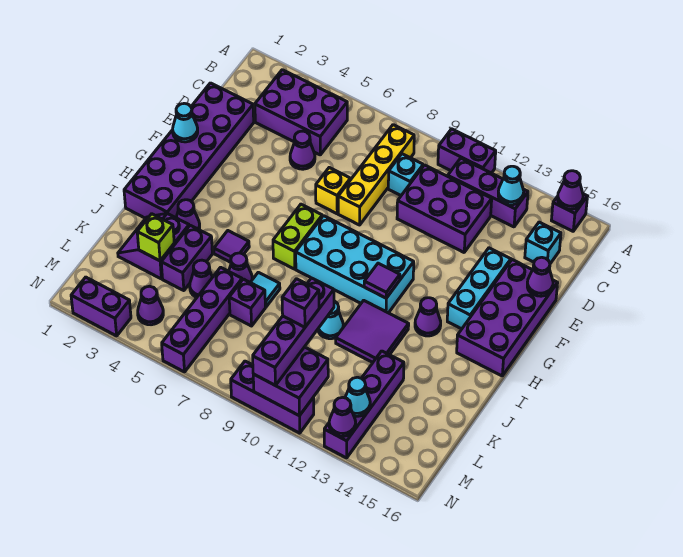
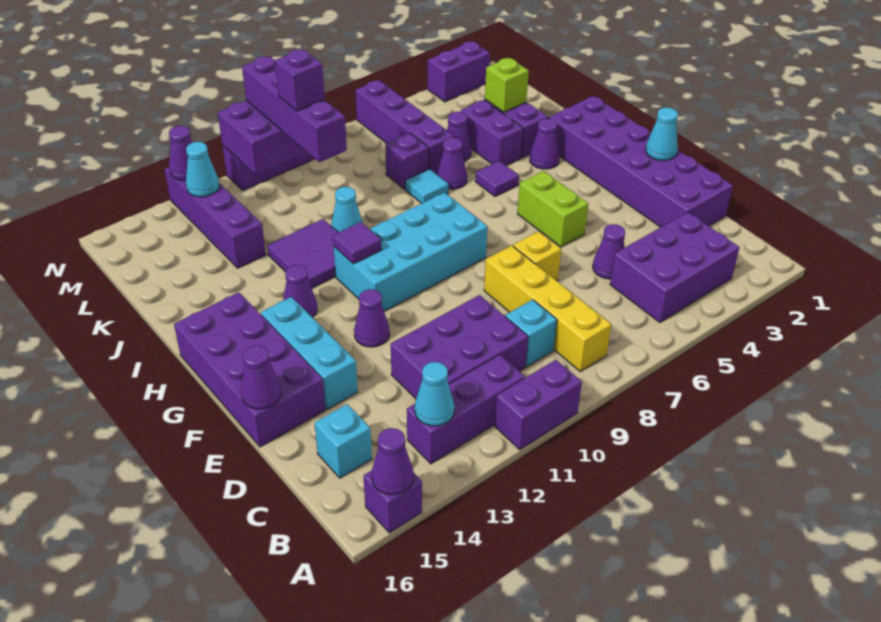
lime 1x2 brick [273,204,322,269] -> lime 1x2 brick moved to [517,171,588,247]
purple 1x1 cone [138,286,163,325] -> purple 1x1 cone moved to [354,289,390,347]

